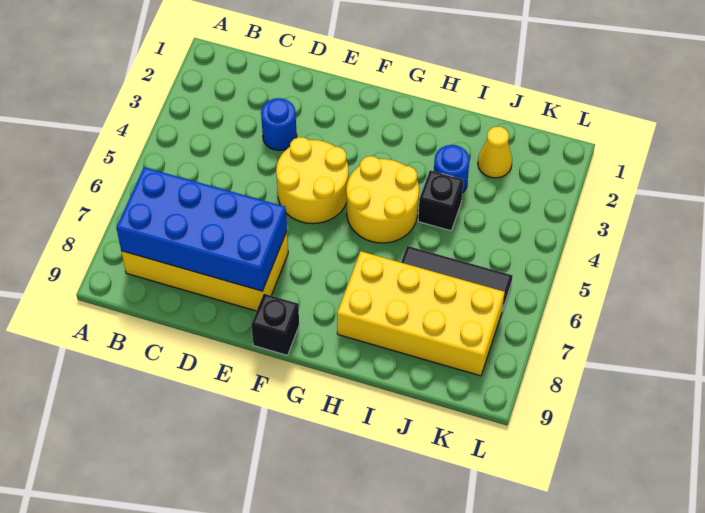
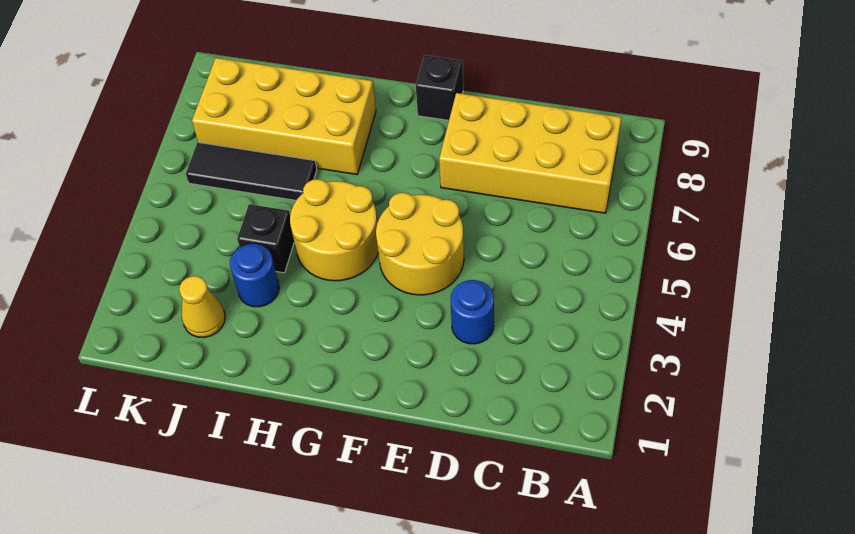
blue 2x4 brick [116,167,287,291] -> none

